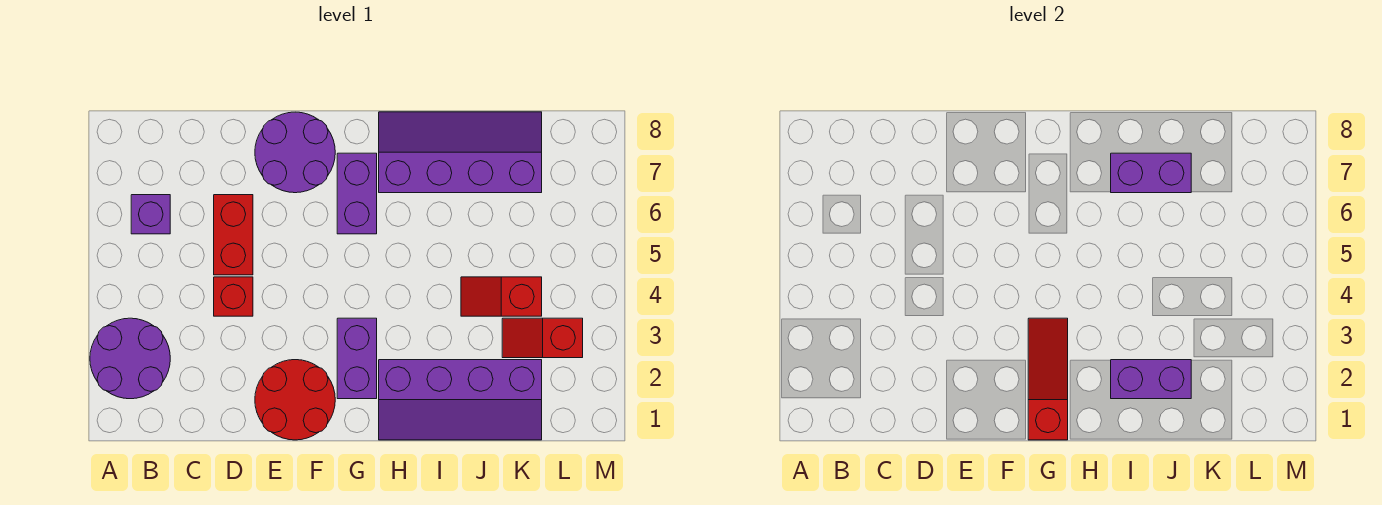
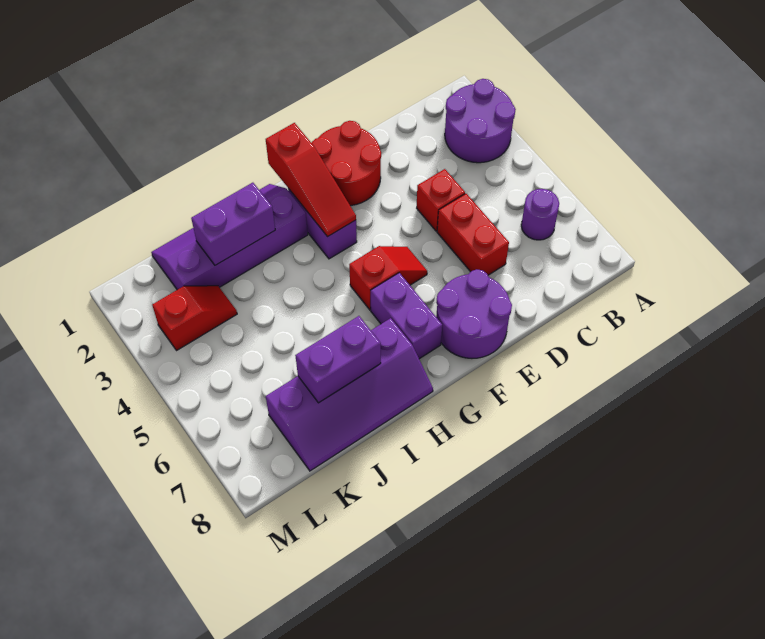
purple 1x1 brick [131,195,170,234] -> purple 1x1 round brick [521,189,559,240]
red 1x2 slope [461,277,542,316] -> red 1x2 slope moved to [349,246,427,310]

